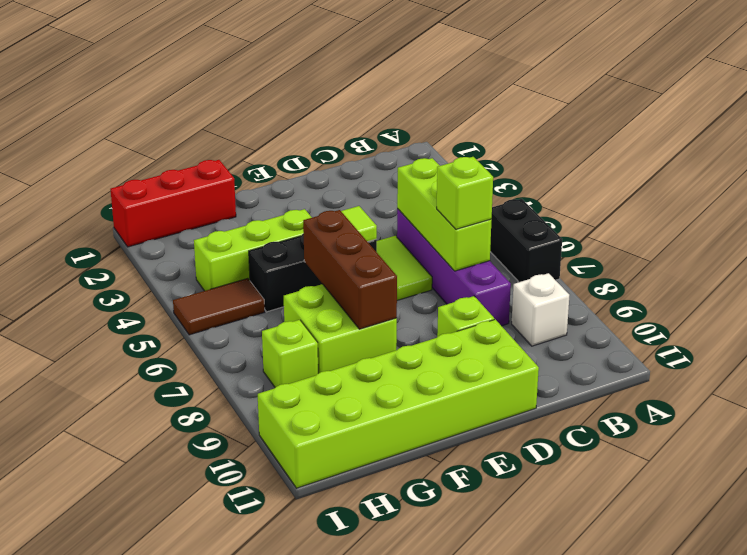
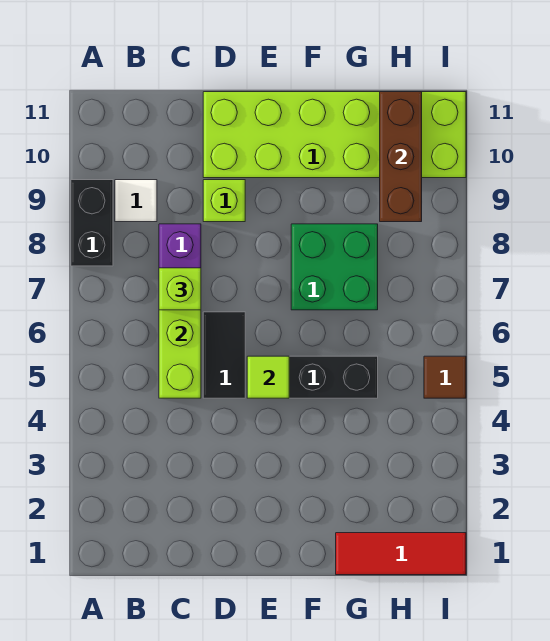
black 1x2 brick [490,199,562,282] -> black 1x2 brick moved to [71,180,113,266]
white 1x1 brick [512,273,569,346] -> white 1x1 tile [115,180,157,222]
lime 1x2 tile [377,236,432,300] -> black 1x2 tile [203,312,245,398]
lime 1x3 brick [194,209,312,291] -> none
brown 1x3 brick [303,210,397,329] -> brown 1x3 brick moved to [380,92,422,222]
lime 2x2 brick [284,284,397,373] -> green 2x2 brick [291,224,378,310]
red 1x3 brick [110,160,236,247] -> red 1x3 tile [336,533,466,575]
brown 1x2 tile [173,278,265,335] -> brown 1x1 tile [424,356,466,398]
lime 1x1 brick [262,320,318,387] -> none

